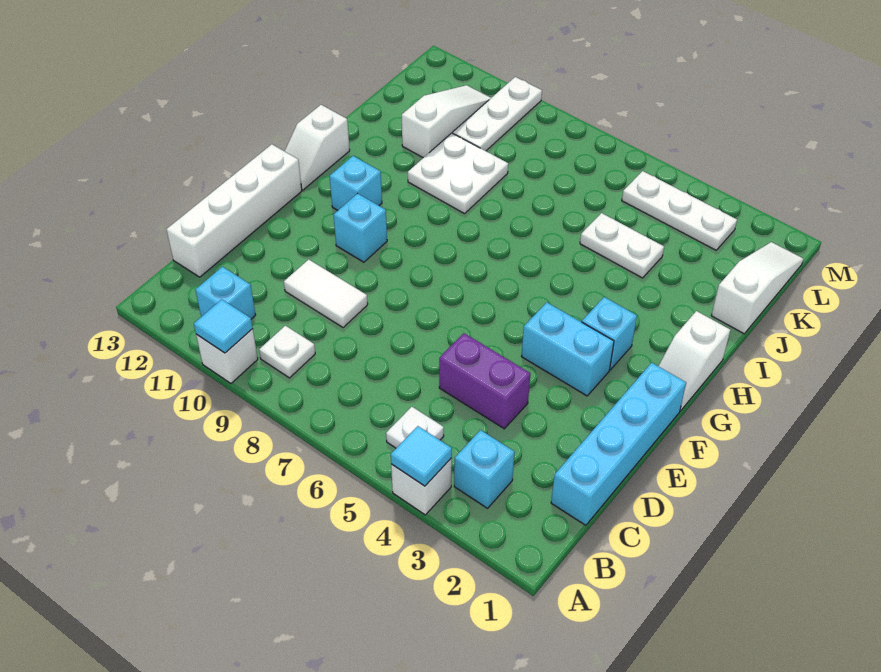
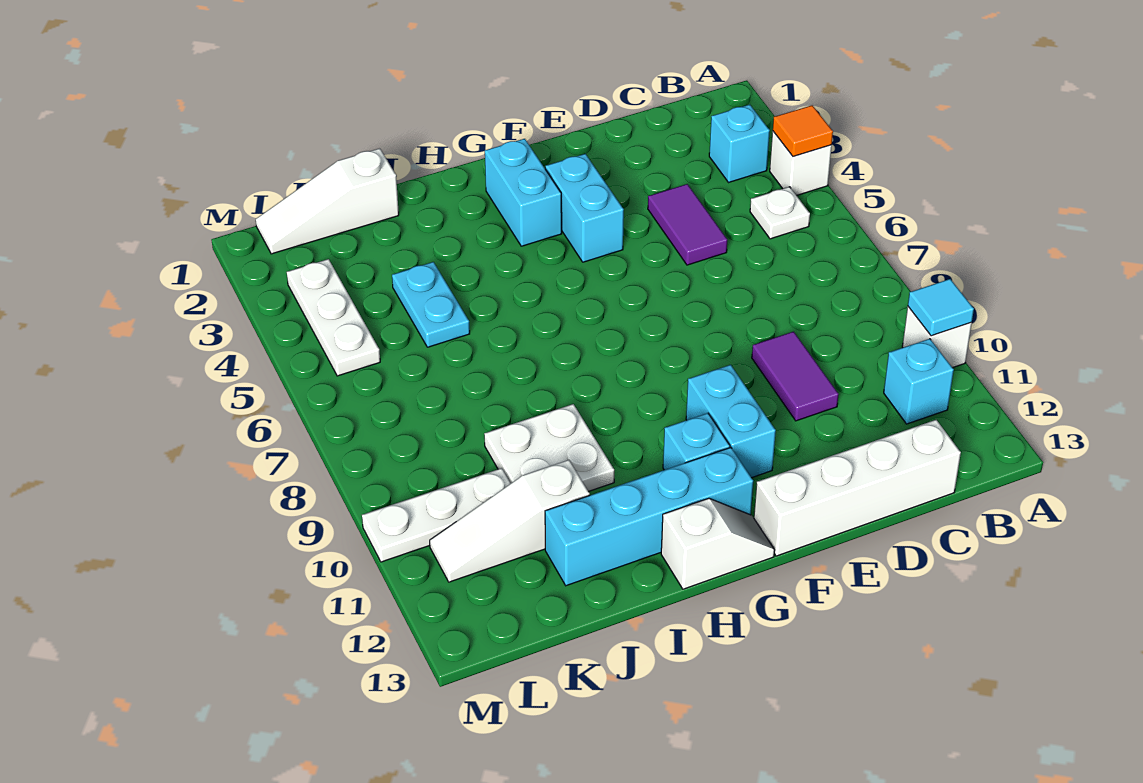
cyan 1x1 tile [391,426,452,486] -> orange 1x1 tile [773,105,833,156]
white 1x1 plate [259,326,315,378] -> none
cyan 1x4 brick [551,363,686,525] -> cyan 1x4 brick moved to [545,447,753,586]
purple 1x2 brick [439,333,530,429] -> purple 1x2 tile [648,184,727,265]
white 1x2 tile [284,259,368,328] -> purple 1x2 tile [752,332,839,421]
cyan 1x1 brick [334,193,387,262] -> cyan 1x2 brick [686,365,776,478]
white 1x2 slope [659,311,730,411] -> none
cyan 1x1 brick [582,297,637,370] -> cyan 1x2 brick [485,139,562,246]
white 1x2 plate [580,213,664,278] -> cyan 1x2 plate [392,262,470,347]

